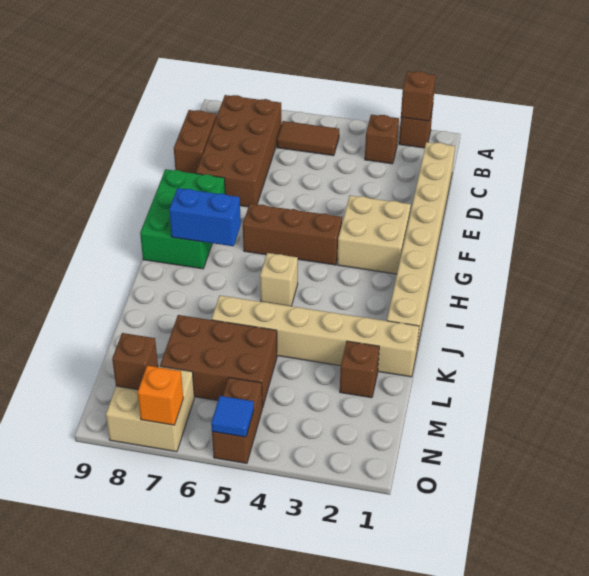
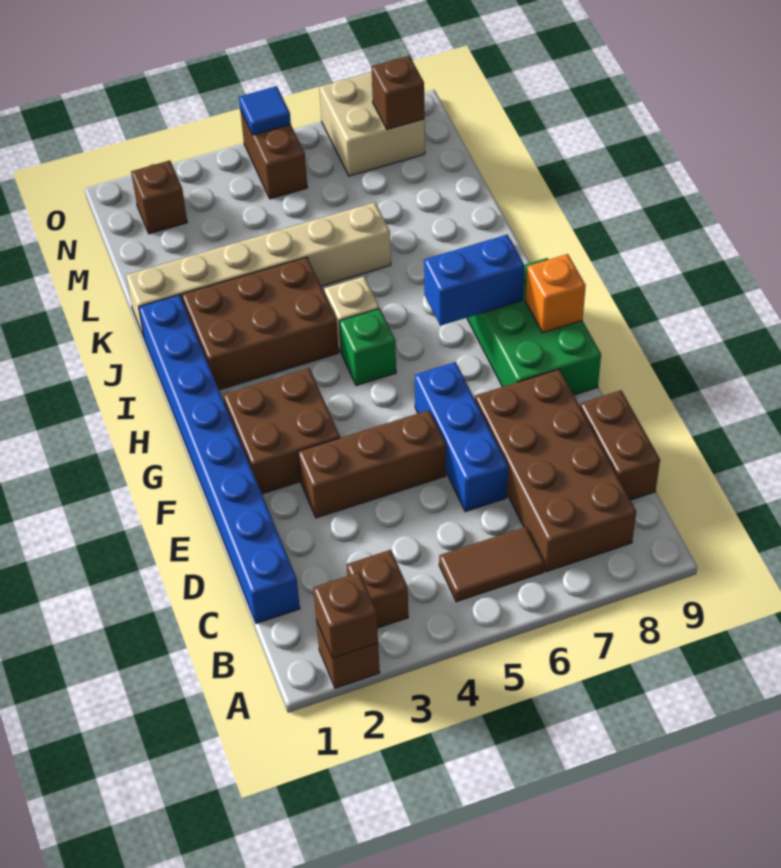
tan 1x8 brick [387,142,455,348] -> blue 1x8 brick [139,295,300,623]
none -> blue 1x3 brick [415,362,508,512]
tan 2x2 brick [337,196,411,274] -> brown 2x2 brick [223,368,340,494]
brown 1x3 brick [243,204,342,265] -> brown 1x3 brick moved to [298,410,446,518]
none -> green 1x1 brick [339,308,396,386]
brown 1x1 brick [340,341,379,398] -> brown 1x1 brick moved to [131,160,187,234]
brown 2x3 brick [160,315,277,408] -> brown 2x3 brick moved to [182,257,339,390]
orange 1x1 brick [138,366,183,425] -> orange 1x1 brick moved to [526,254,586,332]

